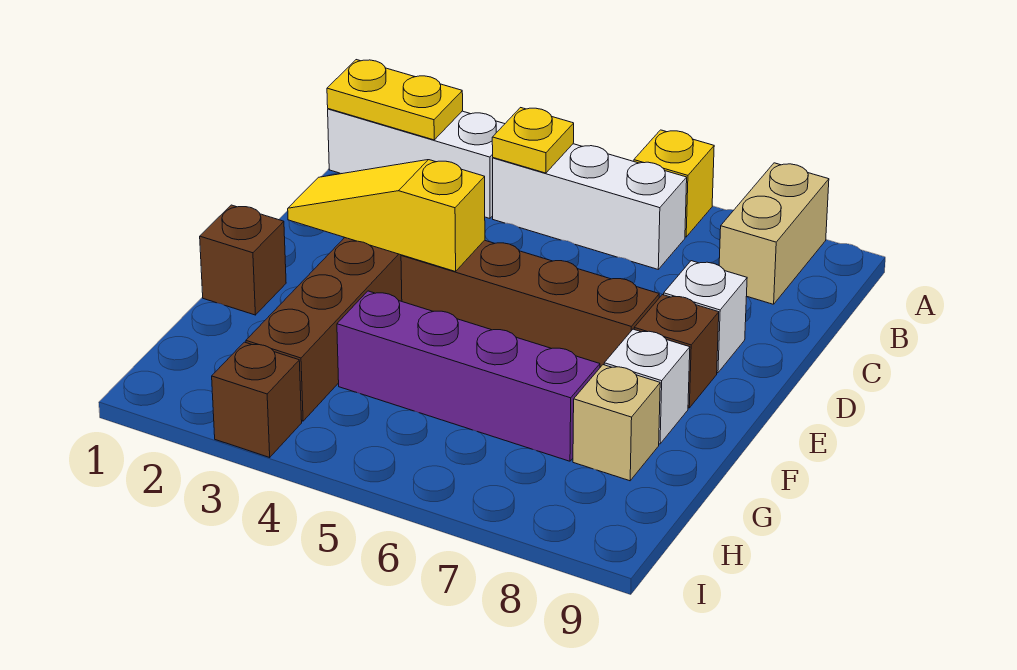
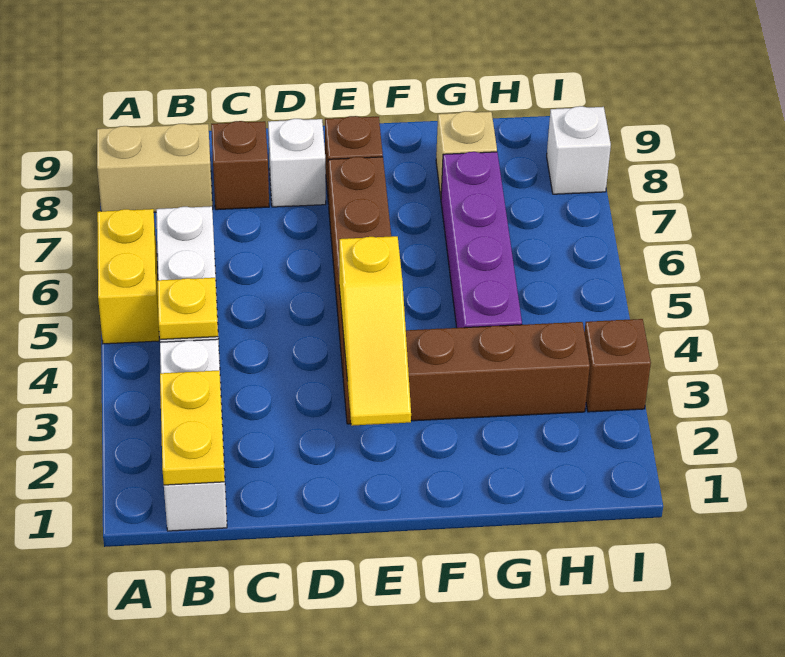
yellow 1x1 brick [634,130,714,237] -> yellow 1x2 brick [97,209,159,344]
brown 1x1 brick [200,205,286,315] -> brown 1x1 brick moved to [211,121,269,210]
white 1x1 brick [604,329,690,444] -> white 1x1 brick moved to [547,106,611,194]

